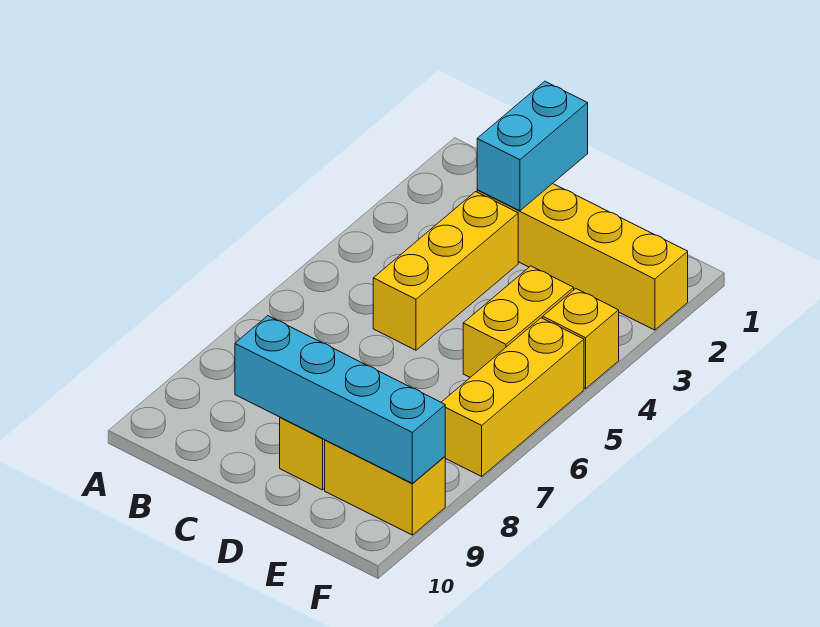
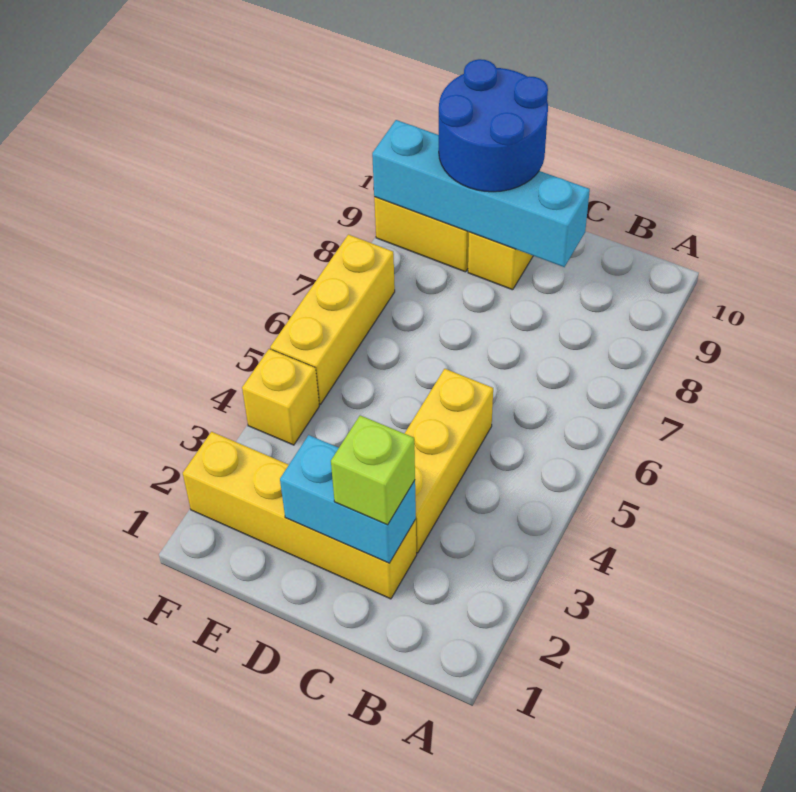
cyan 1x2 brick [477,81,588,211] -> cyan 1x2 brick turned to [280,435,416,563]
none -> lime 1x1 brick [331,415,415,525]
none -> blue 2x2 round brick [439,59,548,192]
yellow 1x2 brick [463,266,574,377] -> none

